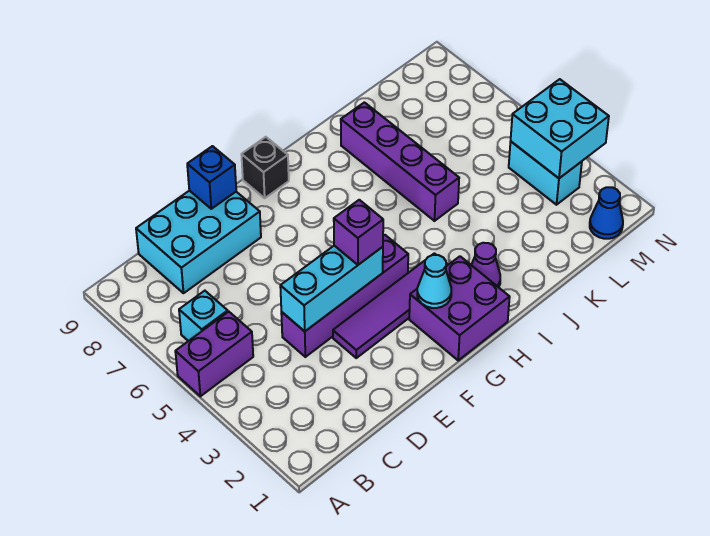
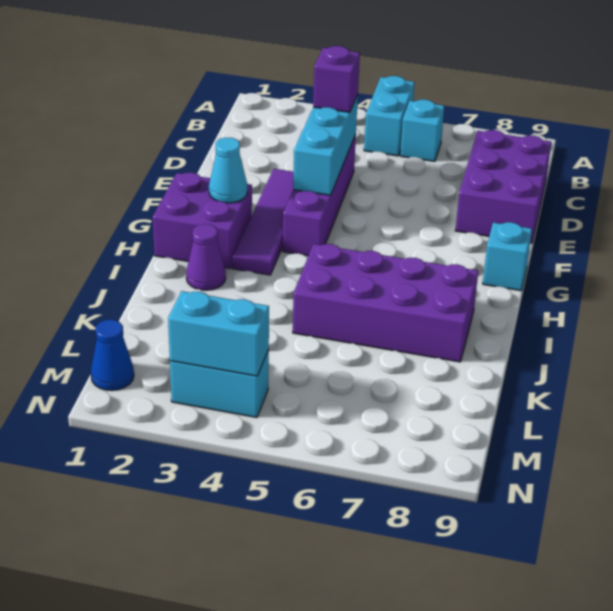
purple 1x2 brick [175,312,253,396] -> cyan 1x2 brick [364,76,415,156]
cyan 2x3 brick [136,191,261,293] -> purple 2x3 brick [455,130,551,243]
blue 1x1 brick [187,146,236,209] -> none
purple 1x1 brick [334,200,383,265] -> purple 1x1 brick moved to [313,46,360,112]
black 1x1 brick [241,137,289,198] -> cyan 1x1 brick [483,222,532,291]
purple 1x4 brick [341,102,459,221] -> purple 2x4 brick [293,244,478,362]
cyan 2x2 brick [511,79,609,178] -> cyan 1x2 brick [168,291,269,376]

